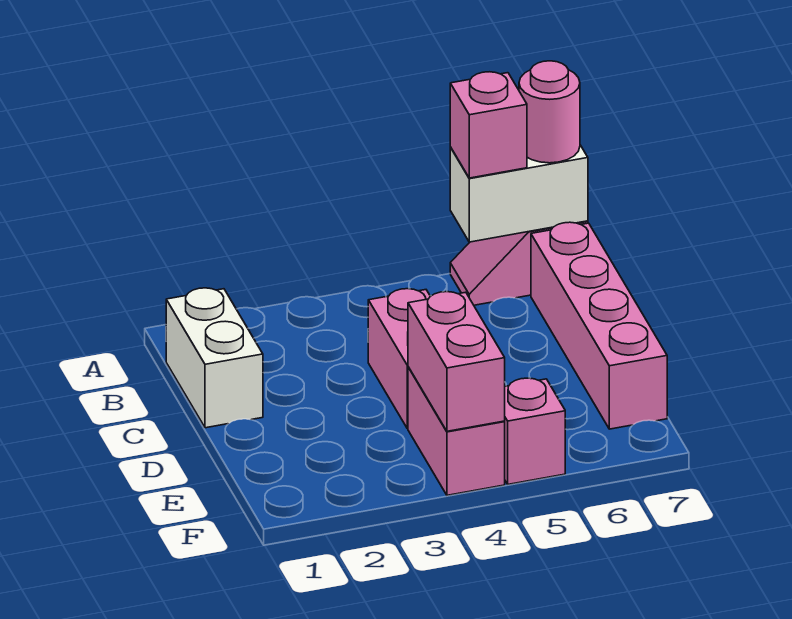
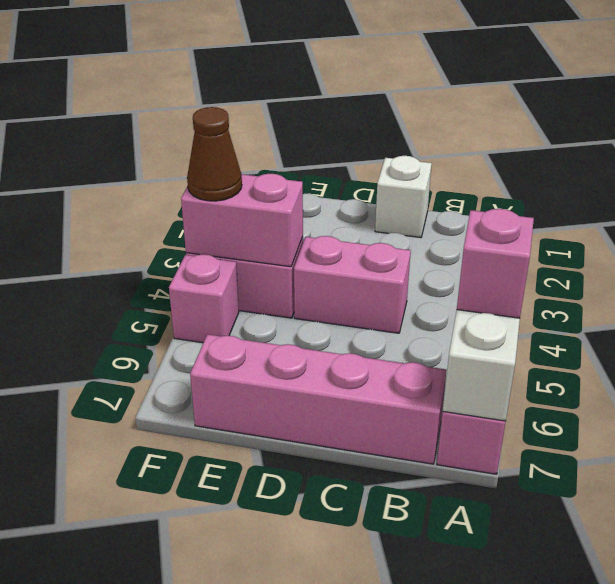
pink 1x1 round brick [519,61,580,163] -> none
white 1x2 brick [166,288,263,428] -> white 1x1 brick [375,156,432,238]
none -> brown 1x1 cone [187,107,242,201]

